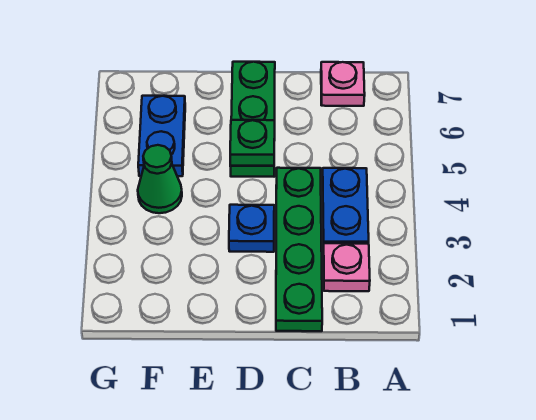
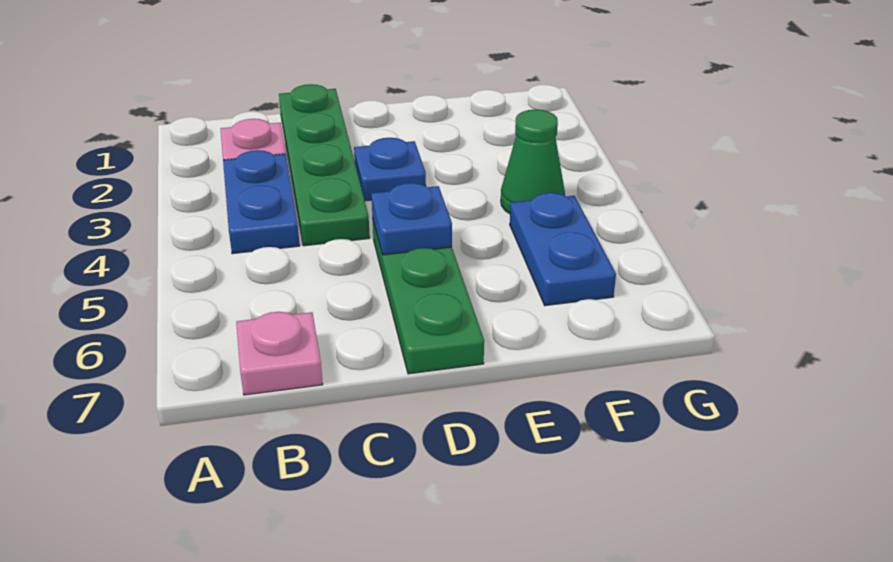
green 1x1 plate [230,120,275,166] -> blue 1x1 plate [371,183,452,255]

